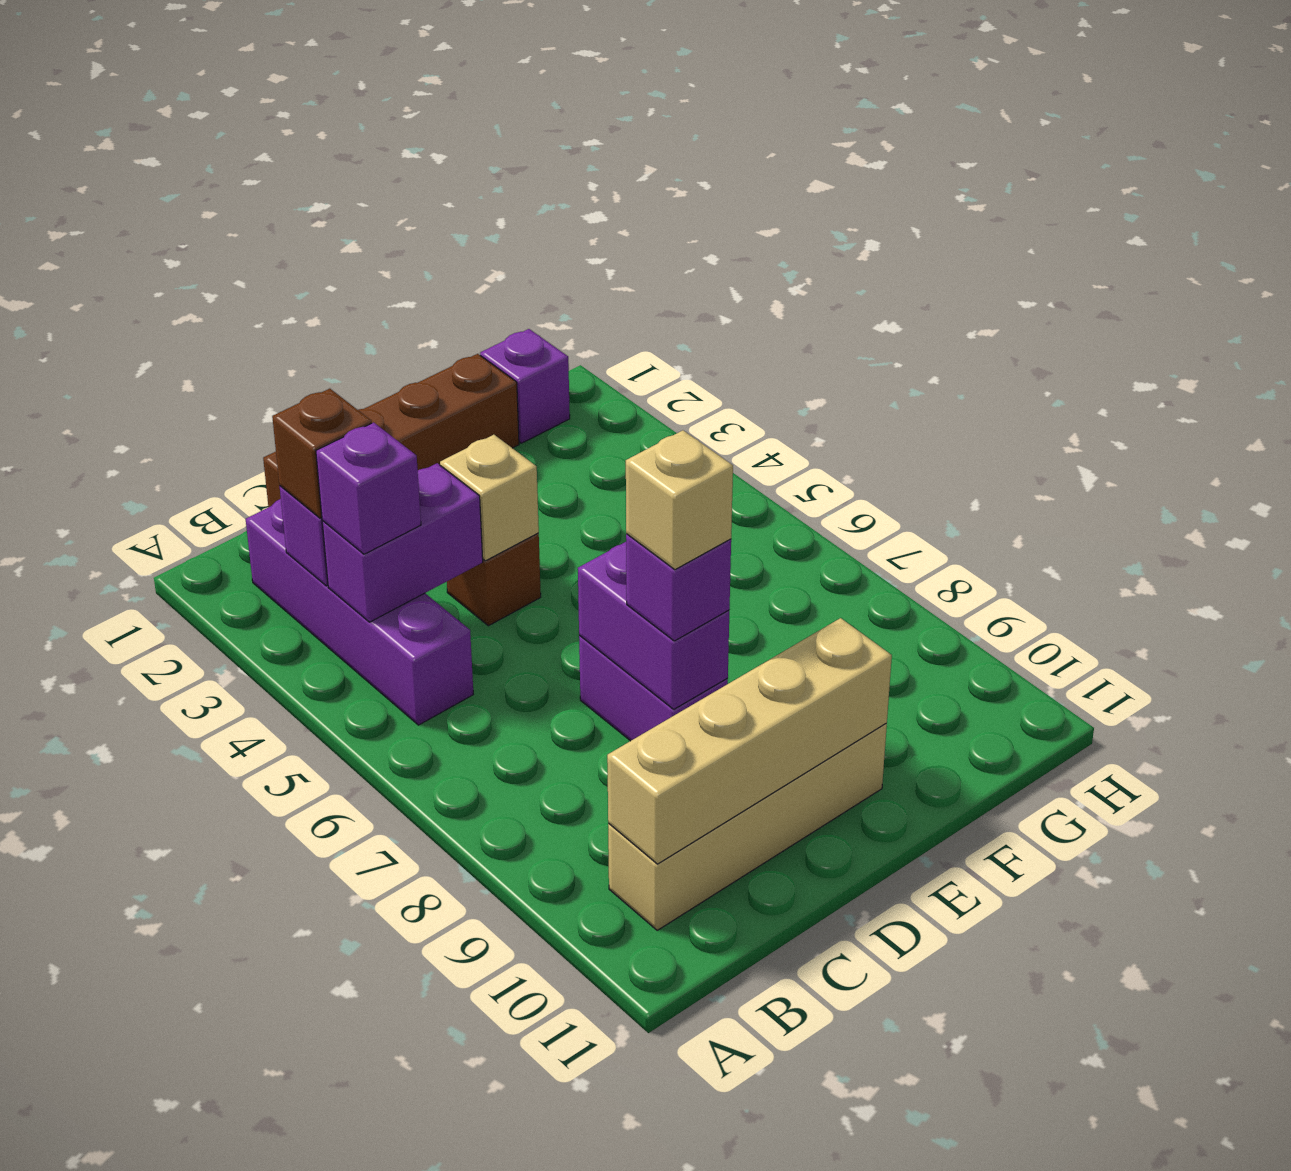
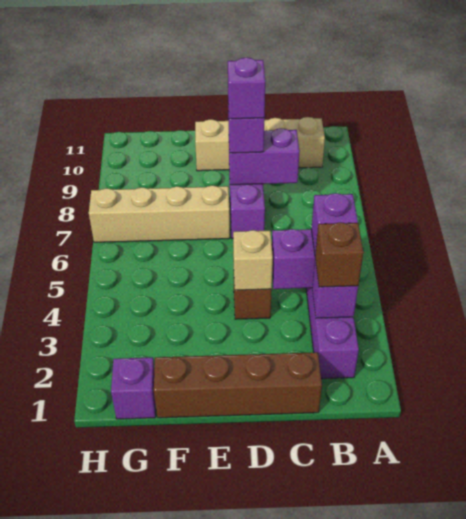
tan 1x4 brick [607,618,892,864] -> tan 1x4 brick moved to [89,186,230,242]
purple 1x2 brick [578,542,729,709] -> purple 1x2 brick turned to [229,128,300,185]
tan 1x1 brick [626,430,733,570] -> purple 1x1 brick [228,58,265,119]

